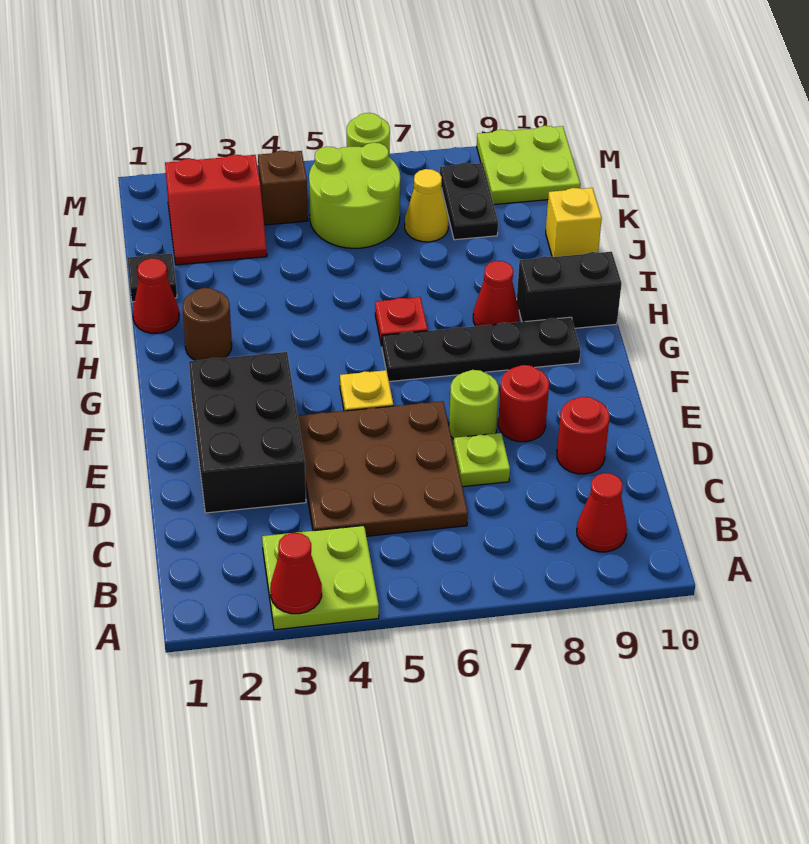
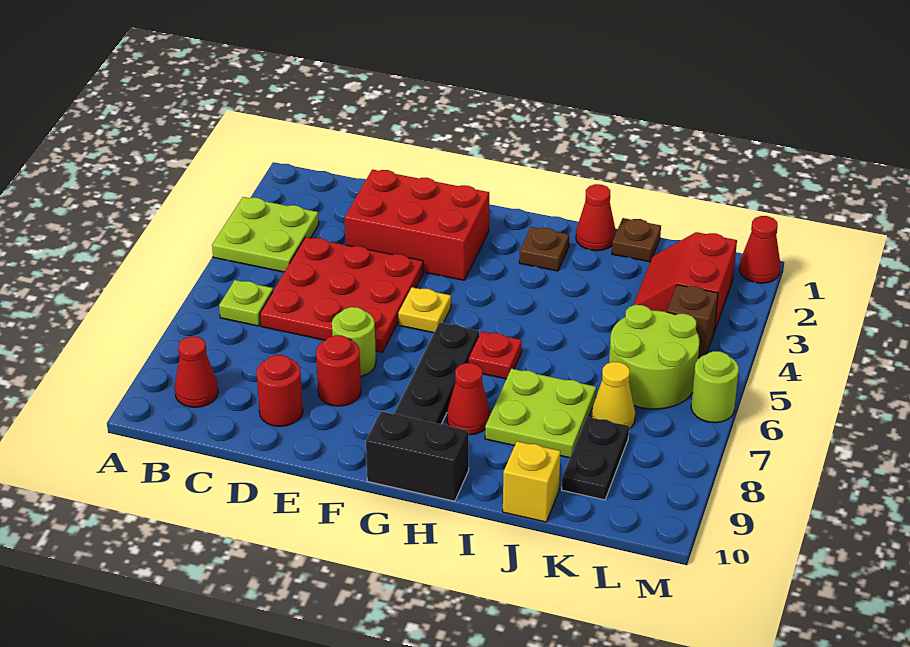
red 1x1 cone [270,533,322,614] -> red 1x1 cone moved to [739,216,780,283]
brown 3x3 plate [298,401,468,536] -> red 3x3 plate [260,237,423,352]
black 2x3 brick [189,352,306,513] -> red 2x3 brick [345,169,489,280]
lime 1x1 plate [453,433,510,487] -> lime 1x1 plate moved to [219,280,273,326]
brown 1x1 round brick [182,288,232,361] -> brown 1x1 plate [519,227,569,271]
black 1x2 brick [517,252,622,328] -> black 1x2 brick turned to [366,411,469,501]
black 1x1 plate [127,253,177,302] -> brown 1x1 plate [612,218,661,262]
black 1x2 plate [440,163,498,240] -> black 1x2 plate turned to [562,417,629,500]
lime 2x2 plate [477,126,580,204] -> lime 2x2 plate moved to [485,369,596,458]

